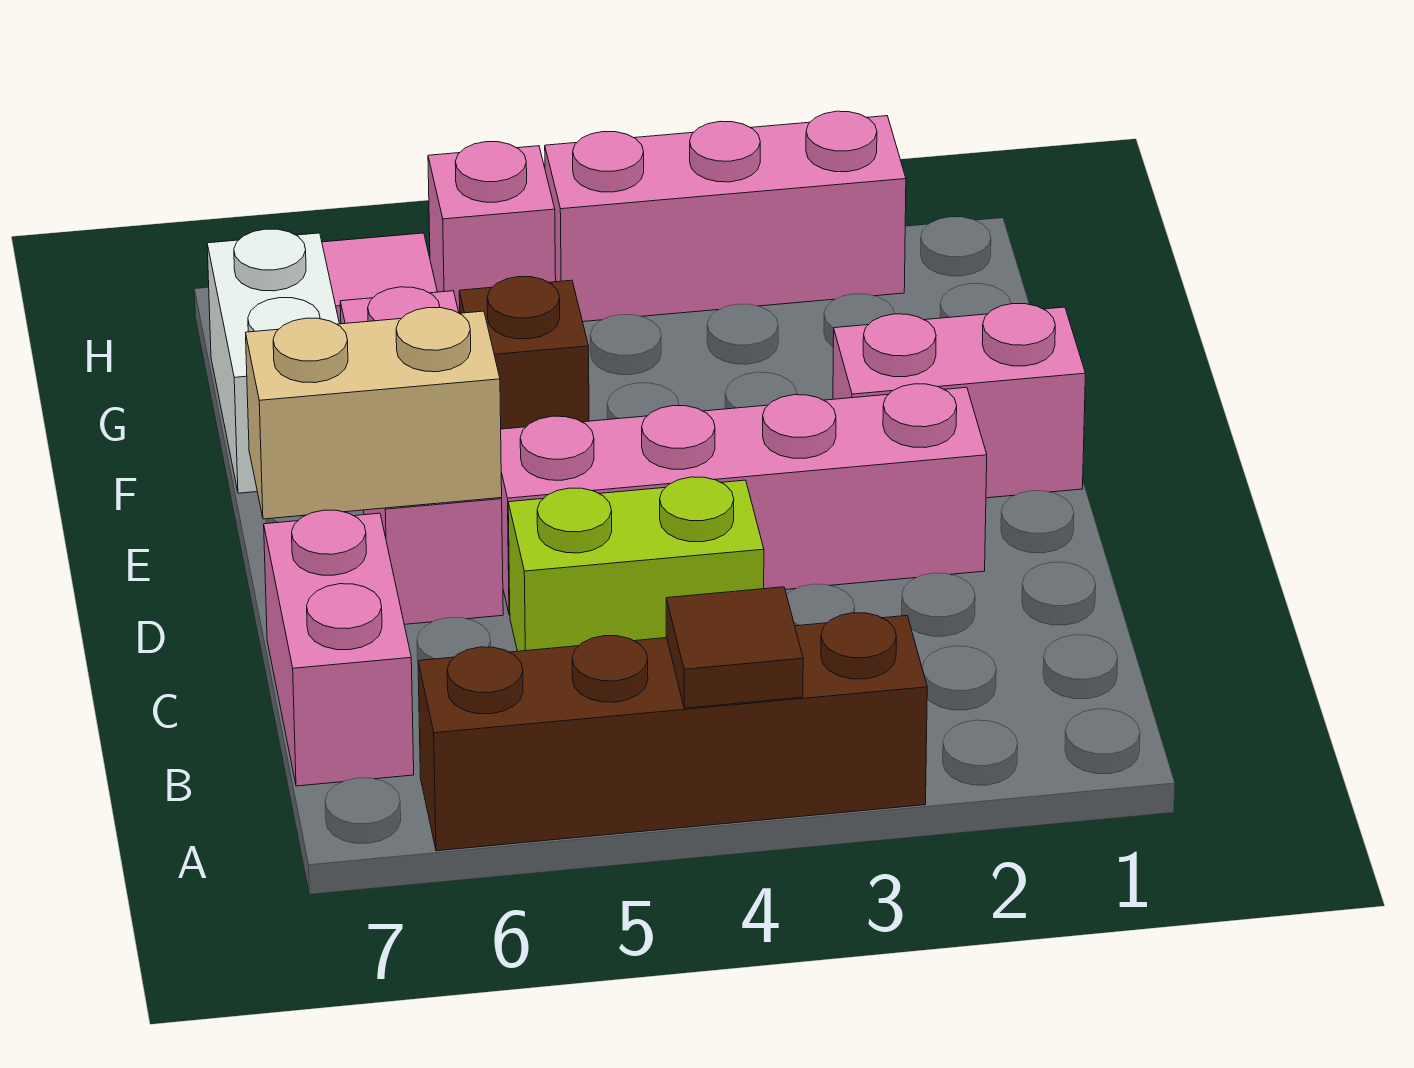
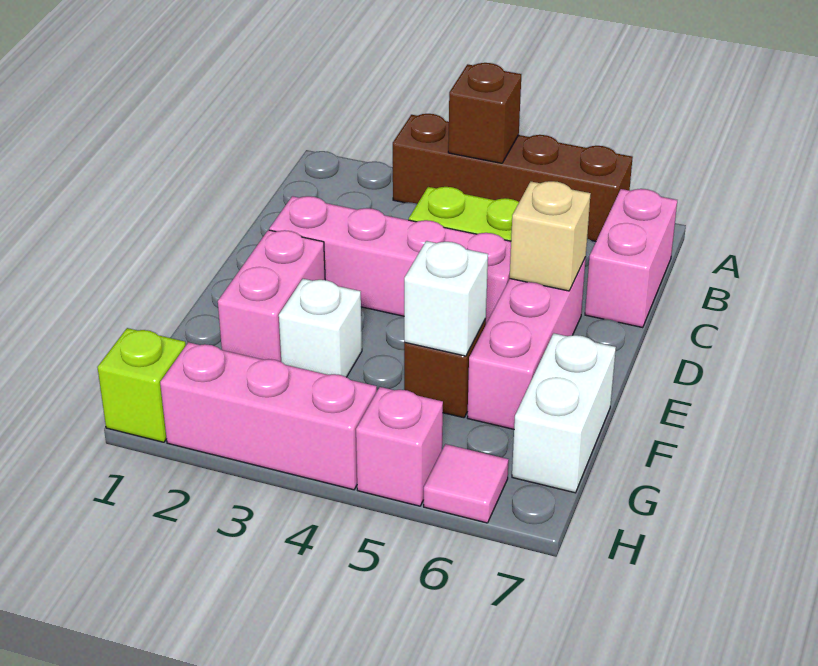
brown 1x1 tile [666,587,803,708] -> brown 1x1 brick [448,63,521,163]
tan 1x2 brick [246,308,502,519] -> tan 1x1 brick [510,181,591,291]
pink 1x2 brick [833,304,1085,498] -> pink 1x2 brick turned to [218,230,325,362]
none -> white 1x1 brick [279,279,362,377]
none -> white 1x1 brick [404,241,488,356]
none -> lime 1x1 brick [97,328,186,442]

